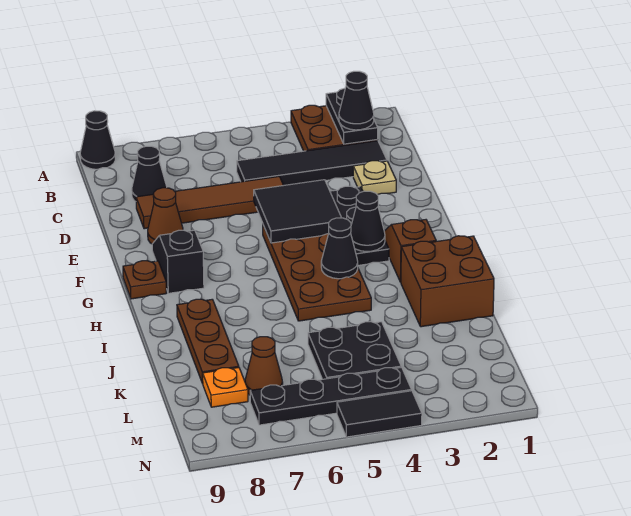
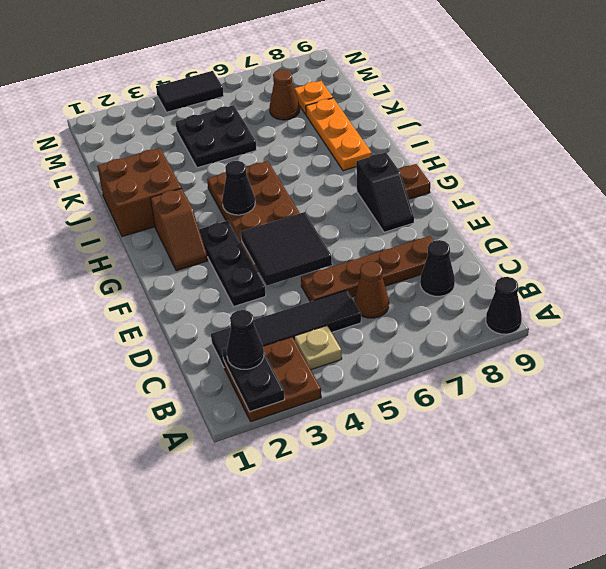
tan 1x1 plate [353,161,396,195] -> tan 1x1 plate moved to [294,326,342,370]
brown 1x4 tile [136,177,283,229] -> brown 1x4 plate [301,236,433,302]
brown 1x1 cone [148,188,183,244] -> brown 1x1 cone moved to [354,261,389,318]
black 1x1 cone [351,191,385,251] -> none
brown 1x3 plate [177,299,239,384] -> orange 1x3 plate [306,98,372,171]
black 1x4 plate [250,367,411,425] -> none

